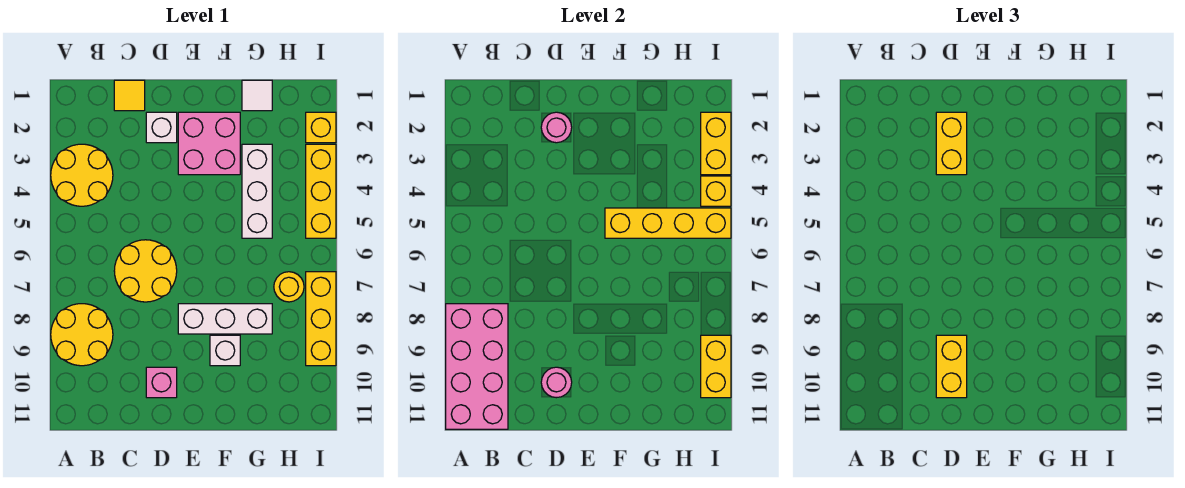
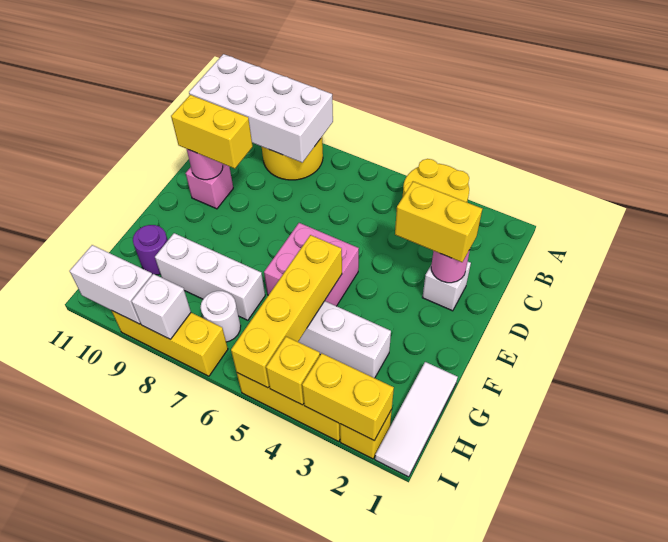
pink 2x4 brick [446,304,508,429] -> white 2x4 brick [189,54,333,162]
yellow 1x1 tile [114,80,145,111] -> none
yellow 2x2 round brick [114,240,177,302] -> none
pink 2x2 brick [178,112,240,175] -> pink 2x2 brick moved to [264,223,359,306]
white 1x3 brick [178,304,272,334] -> white 1x3 brick turned to [155,233,265,320]
white 1x1 brick [210,335,240,366] -> white 1x1 brick moved to [132,274,191,339]
white 1x1 tile [242,80,272,111] -> white 1x3 tile [375,362,458,477]
none -> purple 1x1 round brick [133,225,168,275]
yellow 1x1 round brick [274,272,304,302] -> white 1x1 round brick [200,291,241,342]
yellow 1x2 brick [701,335,731,398] -> white 1x2 brick [70,245,152,324]

